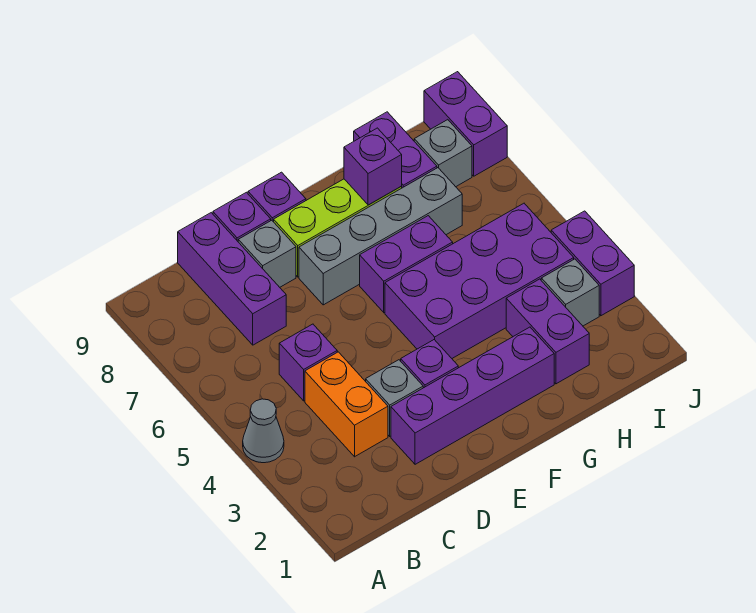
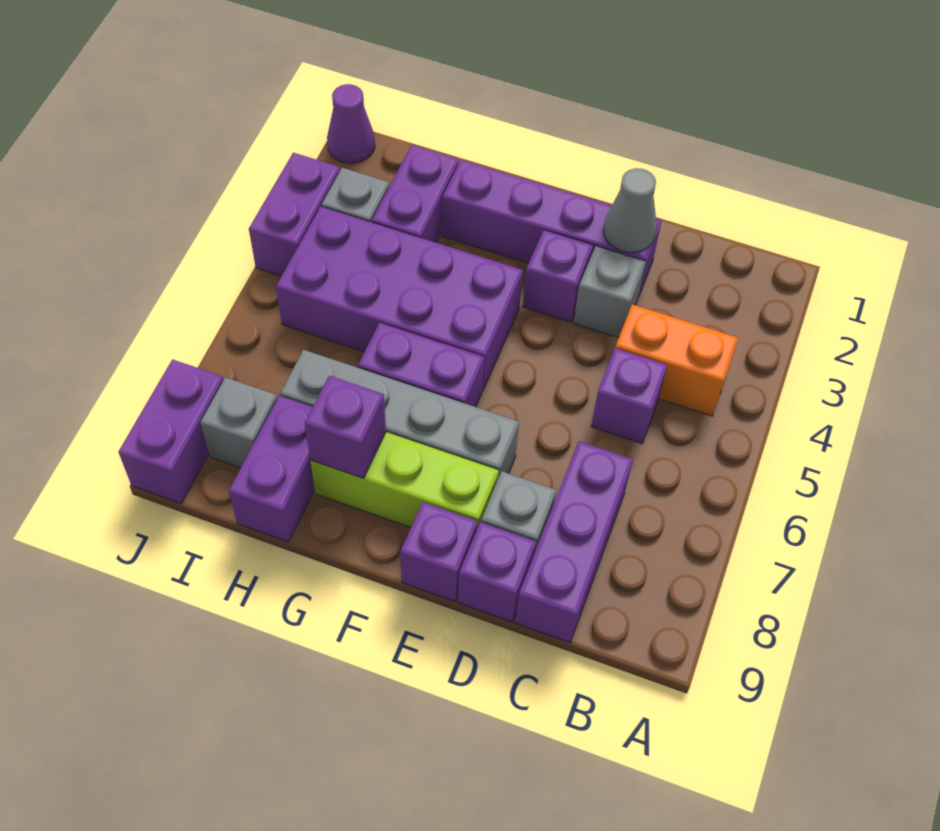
grey 1x1 cone [243,399,284,463] -> grey 1x1 cone moved to [603,168,657,253]
orange 1x2 brick [305,352,388,457] -> orange 1x2 brick turned to [615,304,738,416]
none -> purple 1x1 cone [327,84,375,163]

